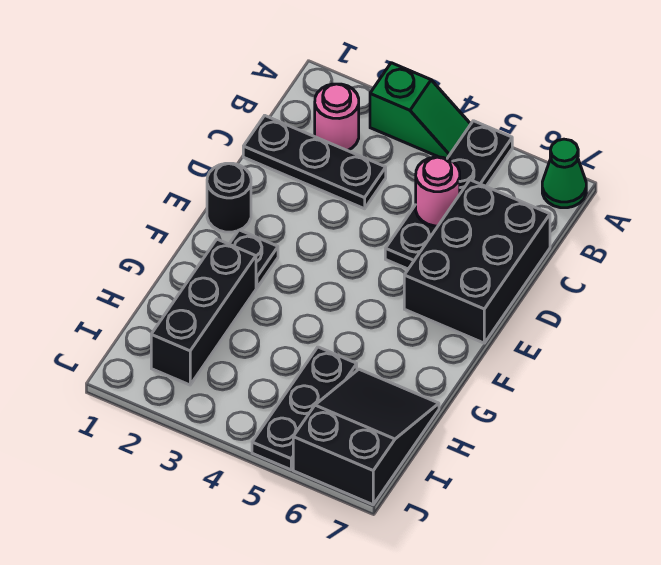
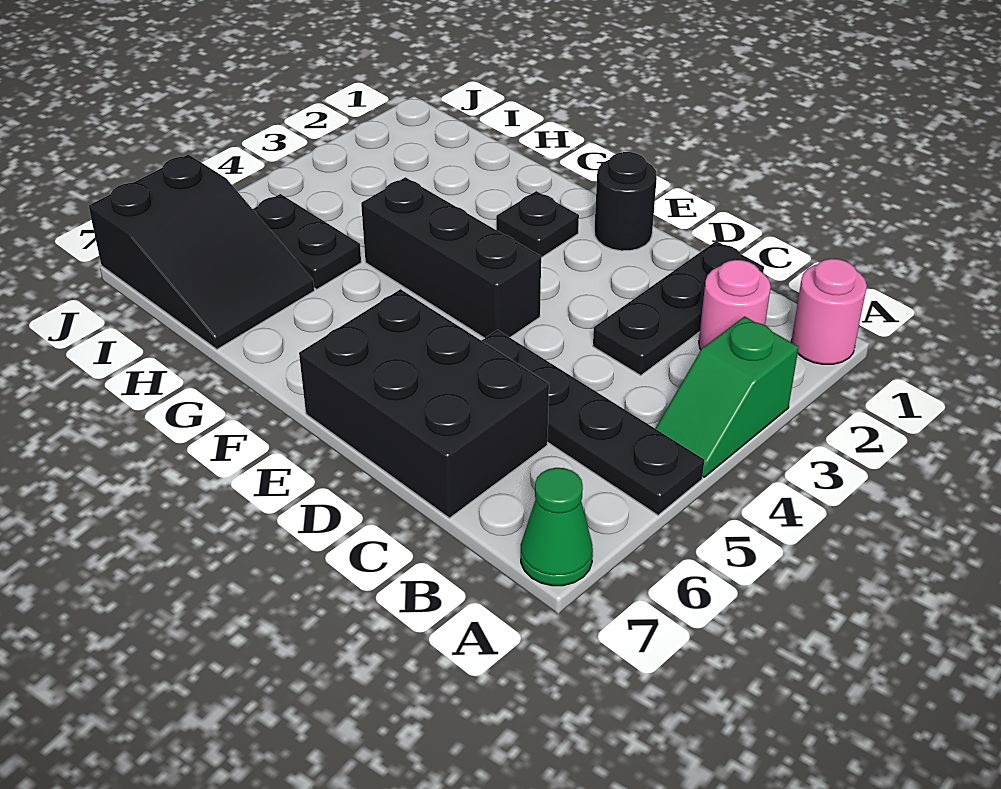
pink 1x1 round brick [416,157,460,226] -> pink 1x1 round brick moved to [791,259,867,364]
black 1x3 brick [151,239,256,385] -> black 1x3 brick moved to [361,177,541,338]
black 1x3 plate [252,347,357,470] -> black 1x2 plate [253,194,361,289]

